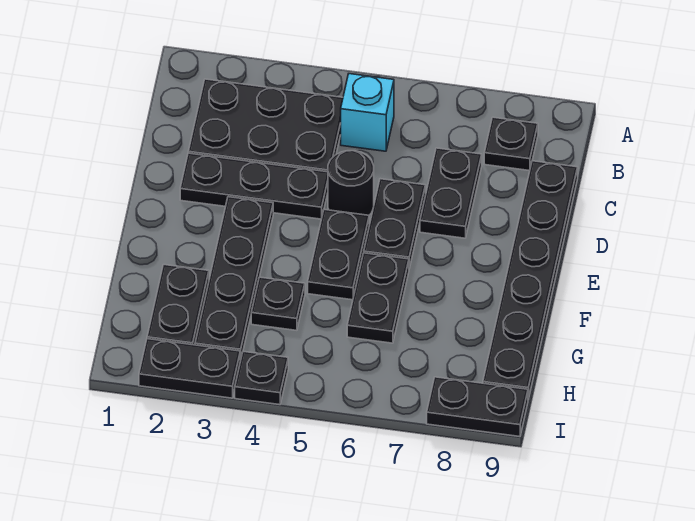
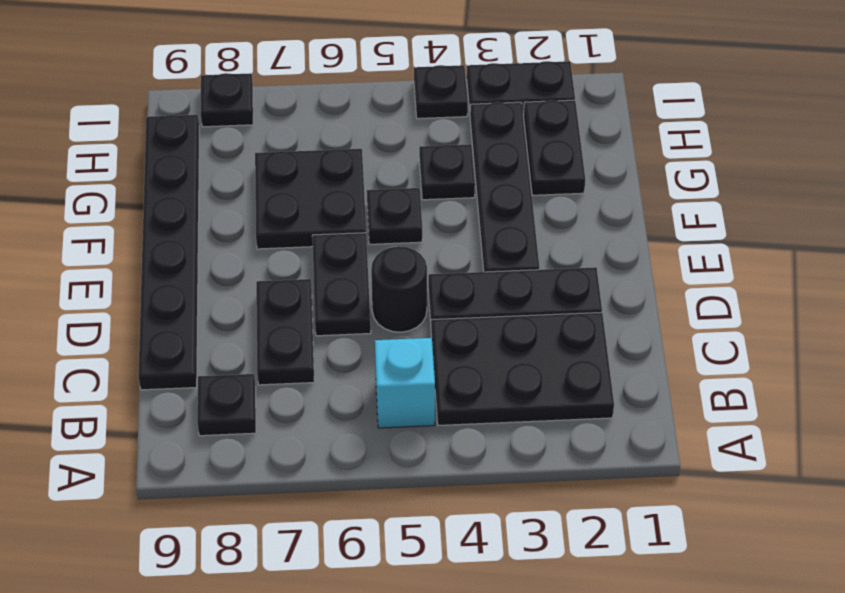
black 1x2 plate [308,210,369,300] -> black 1x1 plate [367,188,422,244]
black 1x2 plate [347,253,409,343] -> black 2x2 plate [255,149,366,249]
black 1x2 plate [427,377,528,437] -> black 1x1 plate [201,73,253,127]

